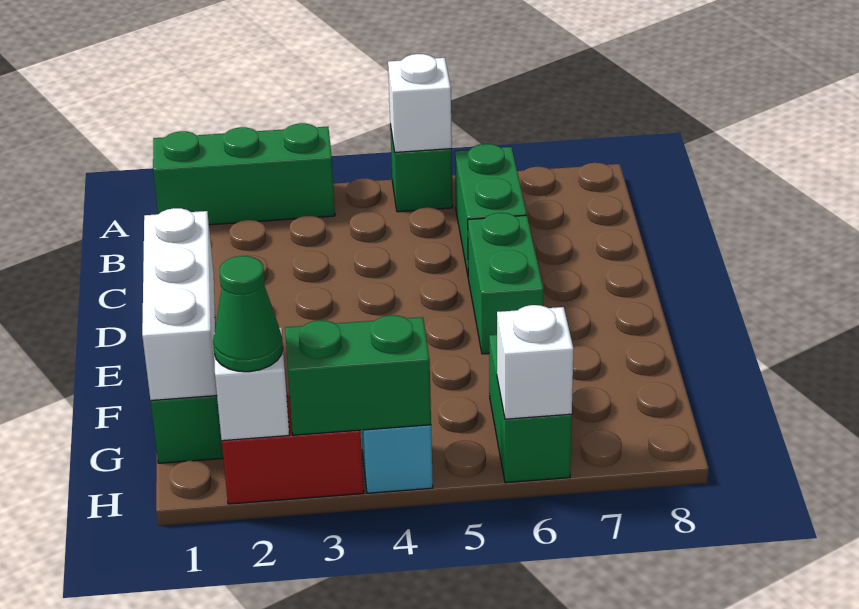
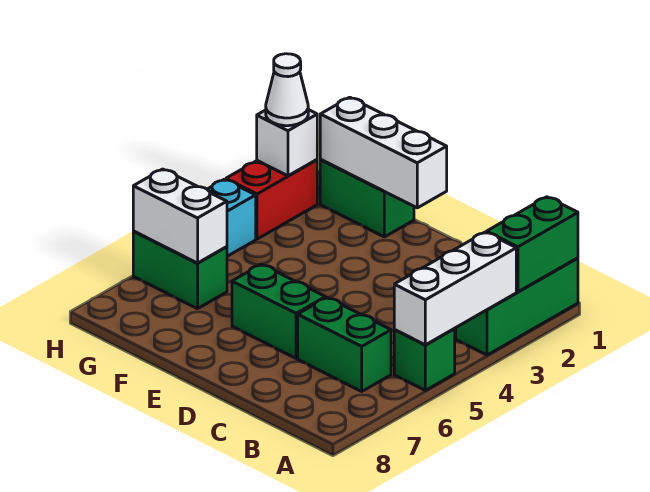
white 1x1 brick [388,54,452,152] -> white 1x3 brick [394,232,516,345]
green 1x1 cone [213,256,283,372] -> white 1x1 cone [266,54,308,126]
green 1x2 brick [285,315,431,435] -> green 1x2 brick moved to [487,197,578,292]
white 1x1 brick [497,305,573,419] -> white 1x2 brick [133,169,227,263]

